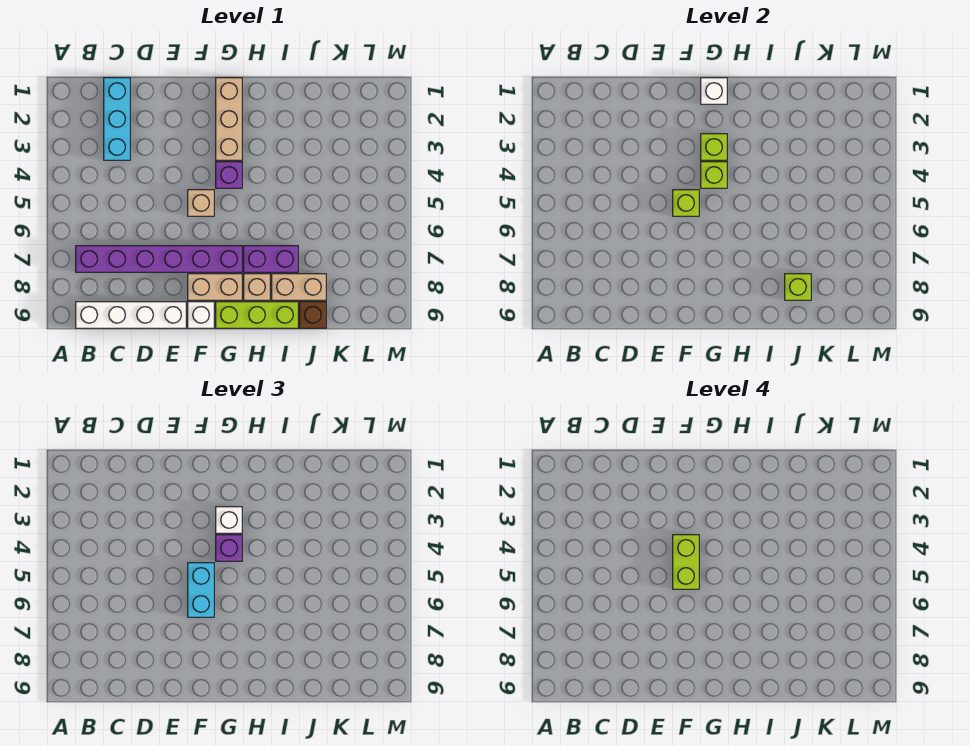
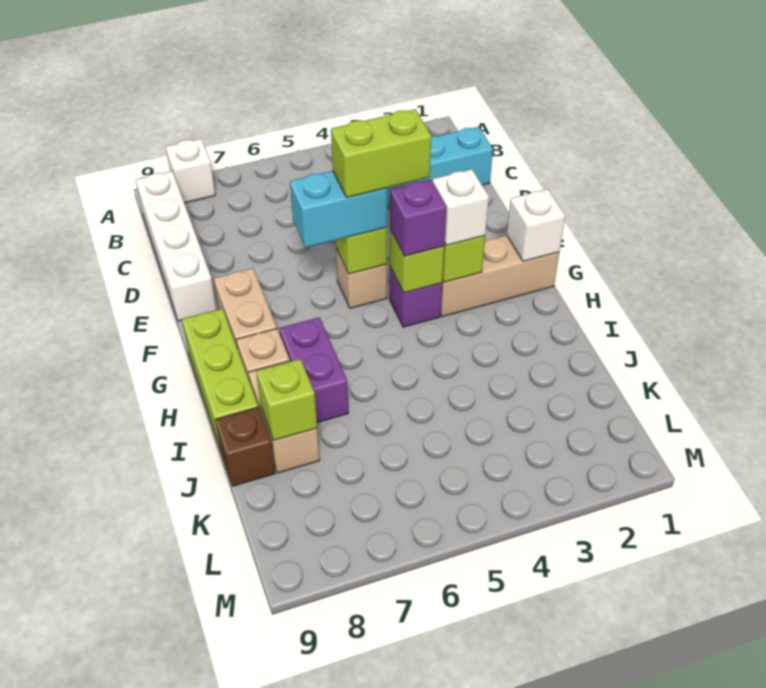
purple 1x6 brick [76,246,242,272] -> none
white 1x1 brick [188,302,214,328] -> white 1x1 brick moved to [166,139,215,203]

